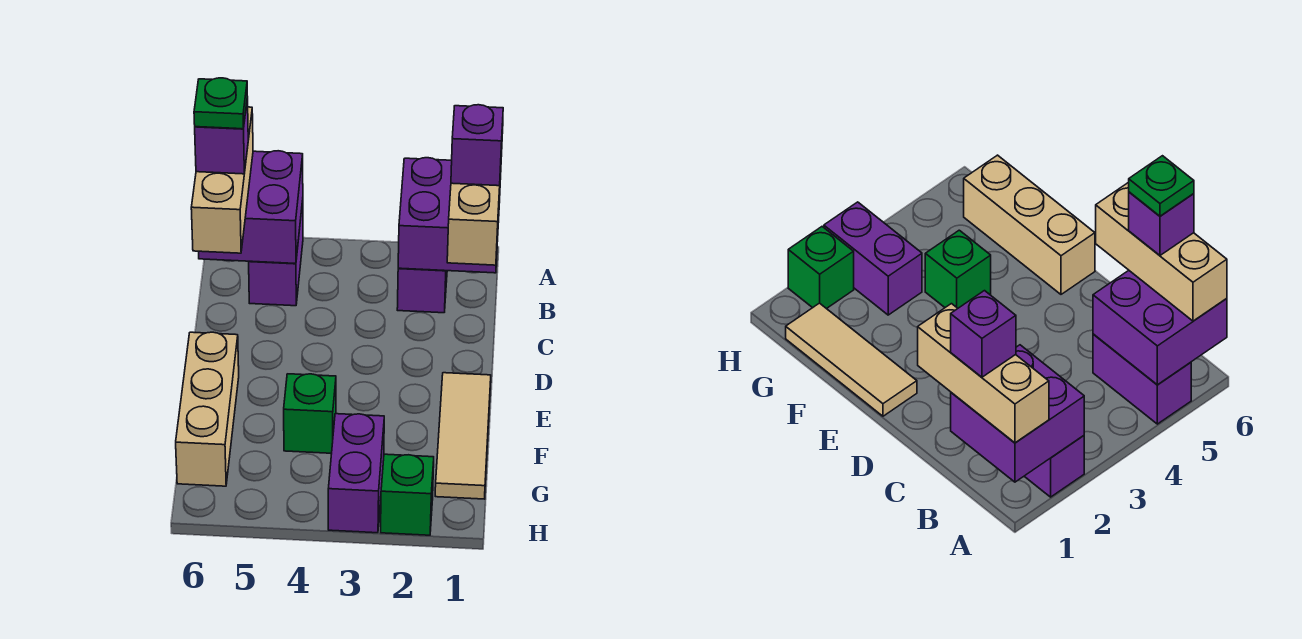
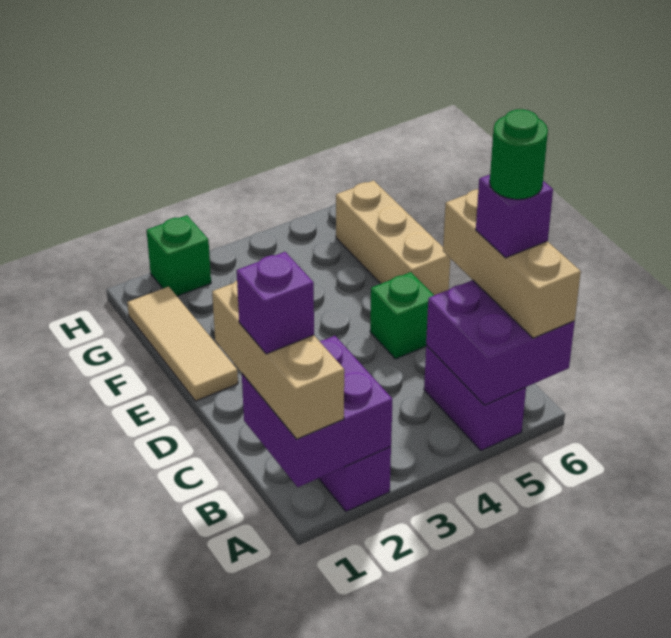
green 1x1 plate [194,78,247,129] -> green 1x1 round brick [490,109,548,199]
green 1x1 brick [284,374,336,453] -> green 1x1 brick moved to [370,272,434,359]
purple 1x2 brick [328,414,384,533] -> none

